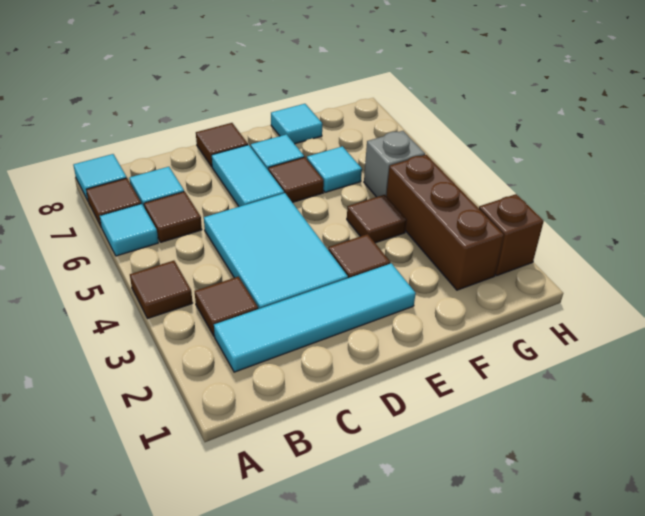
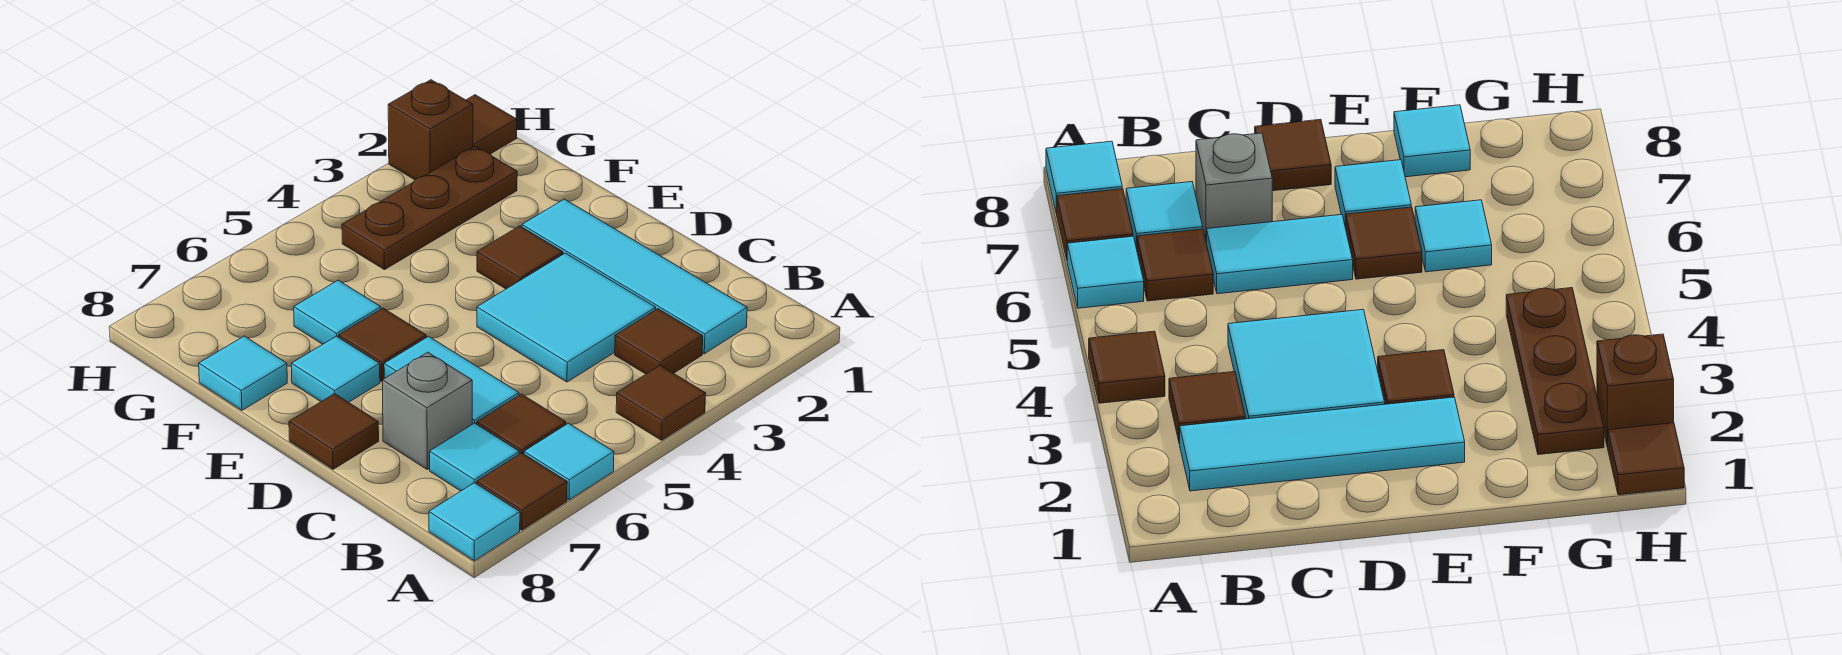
cyan 2x3 tile [204,193,348,309] -> cyan 2x2 tile [477,253,656,382]
cyan 1x2 tile [212,145,284,207] -> cyan 1x2 tile turned to [384,336,519,424]
brown 1x1 tile [347,195,407,243] -> brown 1x1 tile moved to [466,95,517,154]
brown 1x3 brick [386,155,504,290] -> brown 1x3 plate [342,146,517,270]
grey 1x1 brick [364,131,425,197] -> grey 1x1 brick moved to [382,352,472,469]

